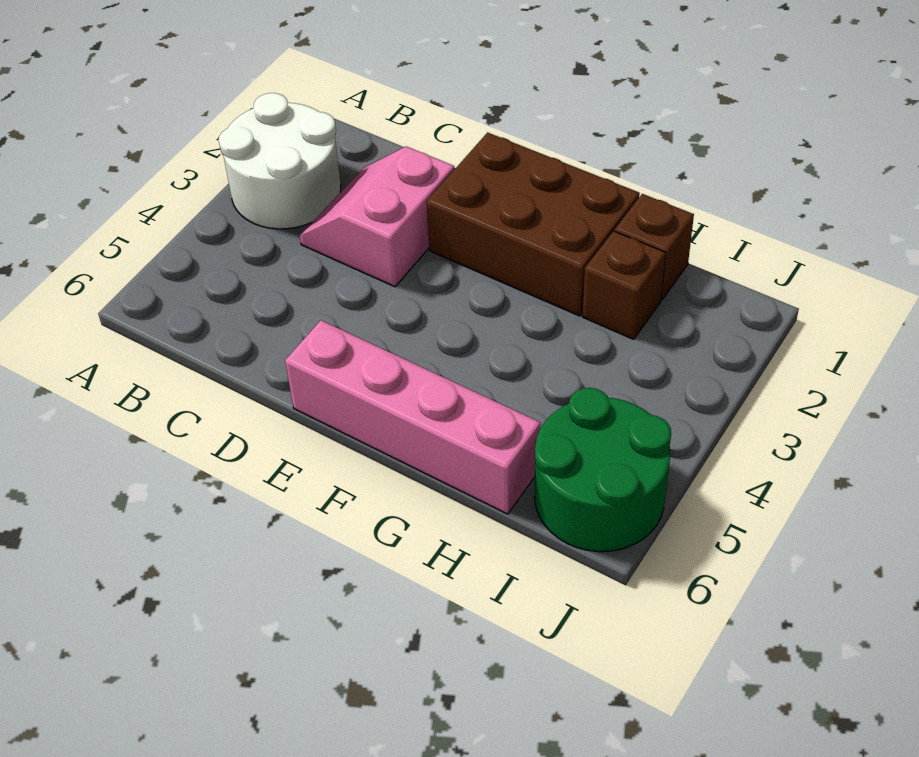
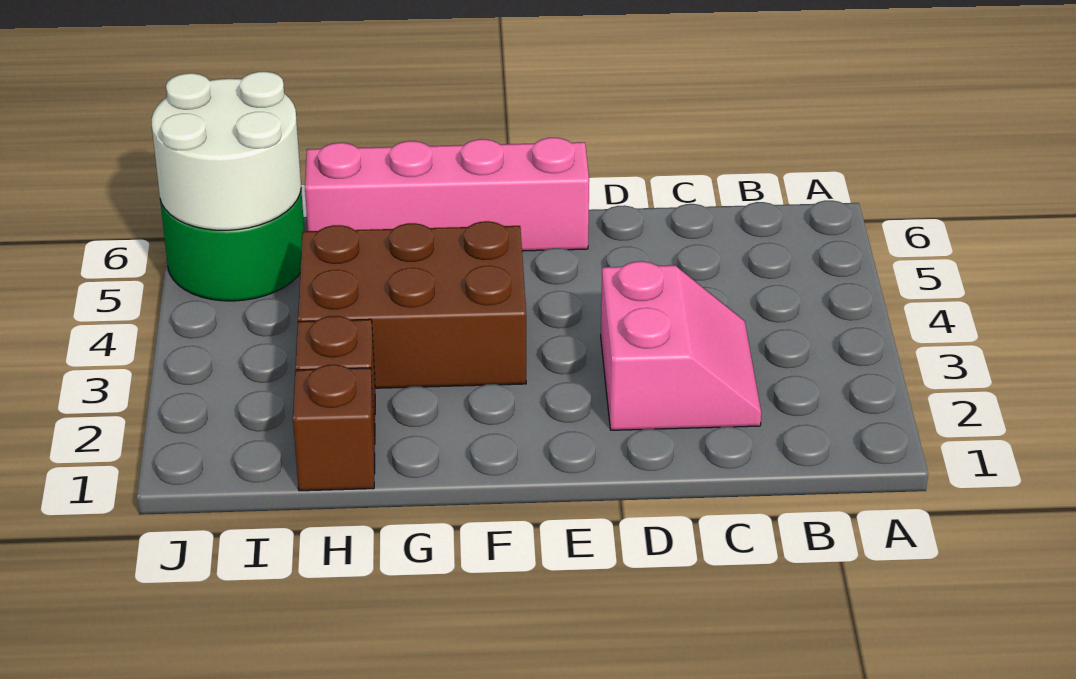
white 2x2 round brick [219,93,341,229] -> white 2x2 round brick moved to [152,72,301,230]
brown 2x3 brick [426,132,640,316] -> brown 2x3 brick moved to [298,221,526,388]

